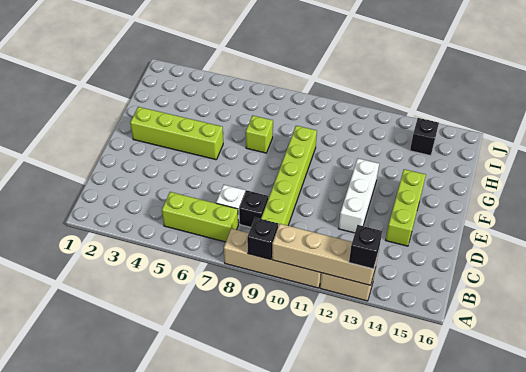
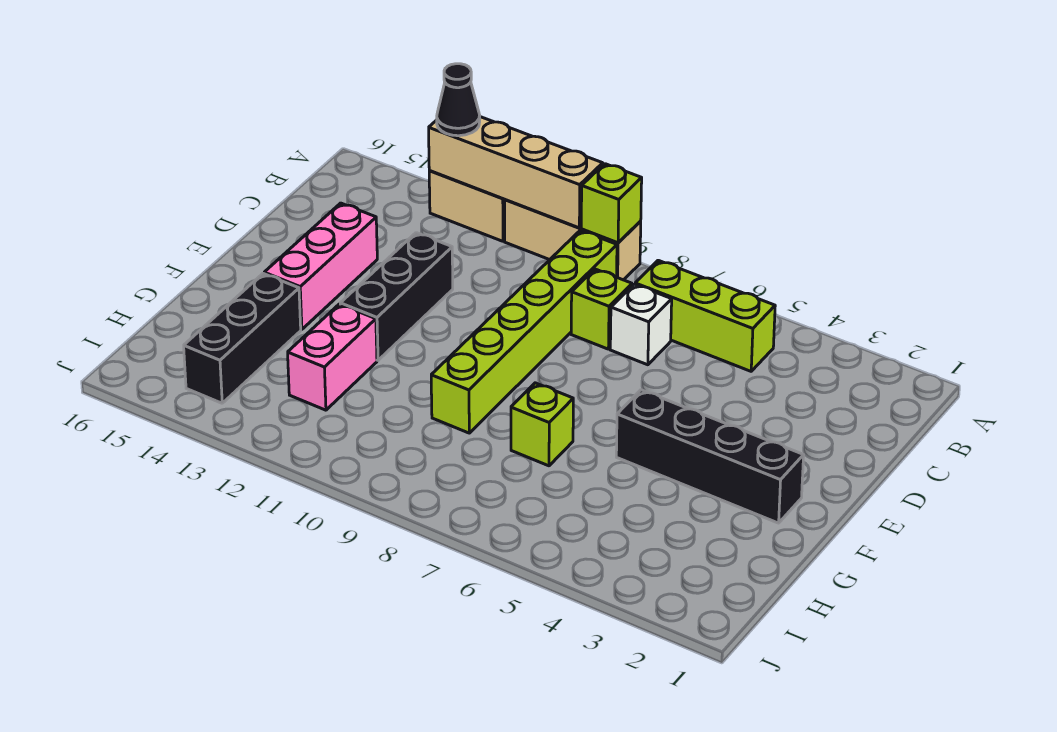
tan 1x4 brick [224,229,321,288] -> tan 1x3 brick [505,200,641,280]
black 1x1 brick [247,218,278,260] -> lime 1x1 brick [581,164,642,243]
black 1x1 brick [349,225,382,269] -> black 1x1 cone [437,64,480,136]
black 1x1 brick [239,190,268,227] -> lime 1x1 brick [571,269,632,349]
white 1x3 brick [339,159,379,233] -> black 1x3 brick [340,233,453,360]
lime 1x3 brick [386,169,426,246] -> pink 1x3 brick [264,203,377,329]
lime 1x4 brick [130,107,223,160] -> black 1x4 brick [616,390,804,523]
none -> pink 1x2 brick [288,304,377,410]
black 1x1 brick [410,118,439,156] -> black 1x3 brick [184,274,301,403]

